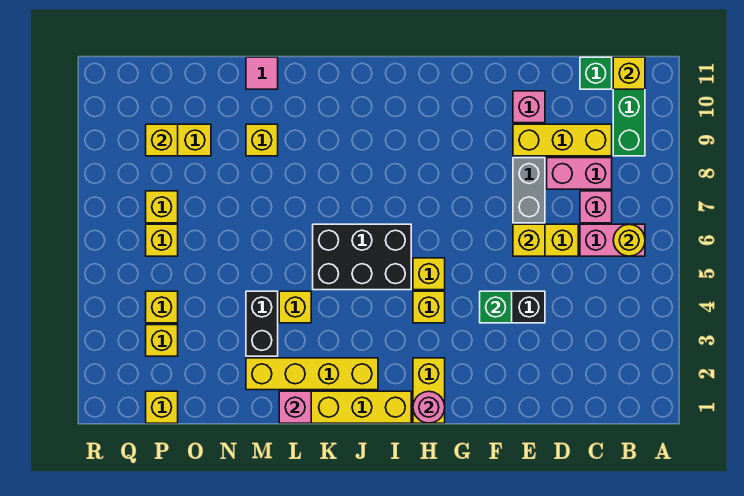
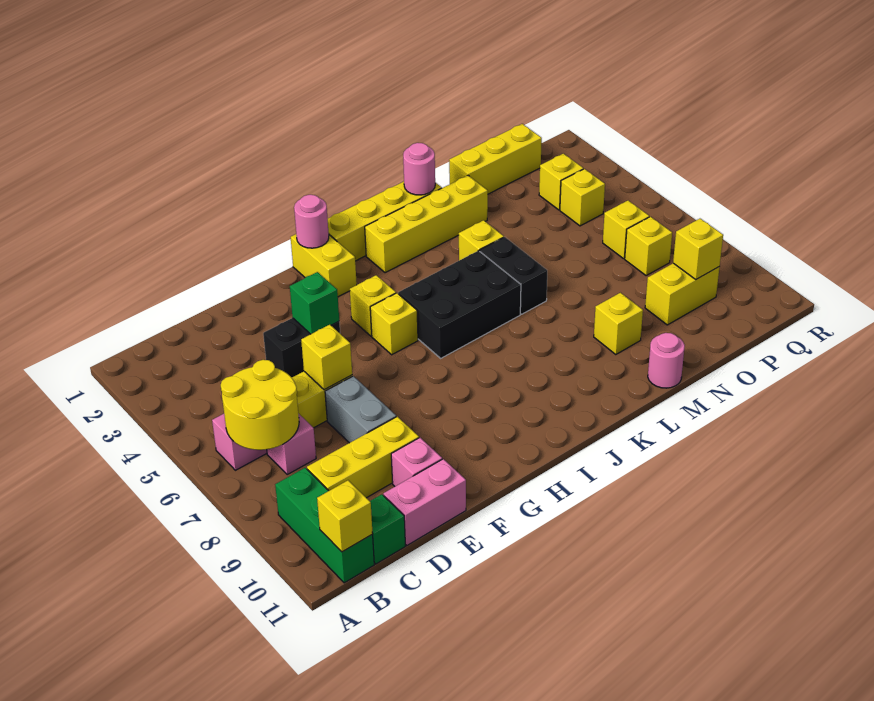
yellow 1x1 round brick [613,224,645,256] -> yellow 2x2 round brick [221,360,299,450]
pink 1x2 brick [547,158,612,189] -> pink 1x2 brick moved to [383,459,466,545]
pink 1x1 brick [279,391,311,423] -> pink 1x1 round brick [403,143,435,195]
black 1x2 brick [246,291,278,356] -> black 1x2 brick moved to [480,237,547,314]
pink 1x1 tile [246,57,278,89] -> pink 1x1 round brick [648,333,685,388]
yellow 1x1 brick [146,391,178,423] -> yellow 1x3 brick [449,124,542,194]

